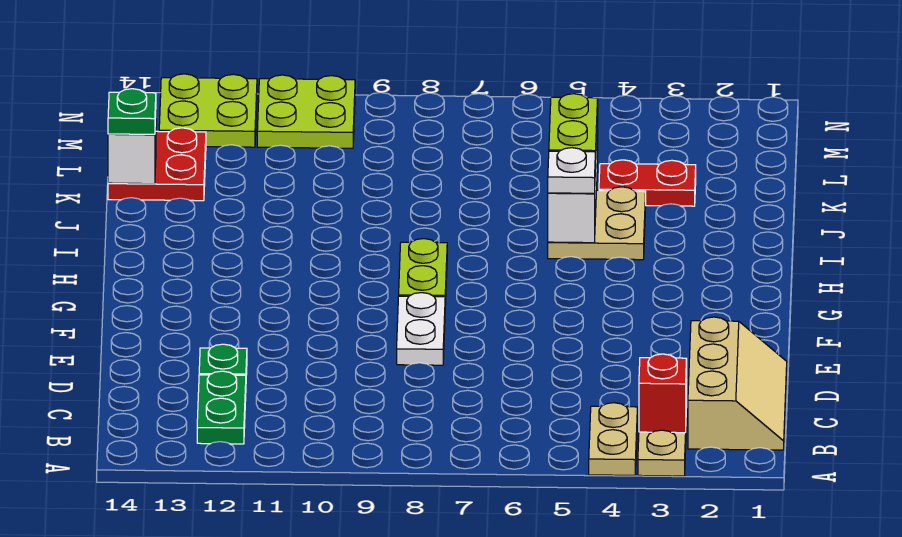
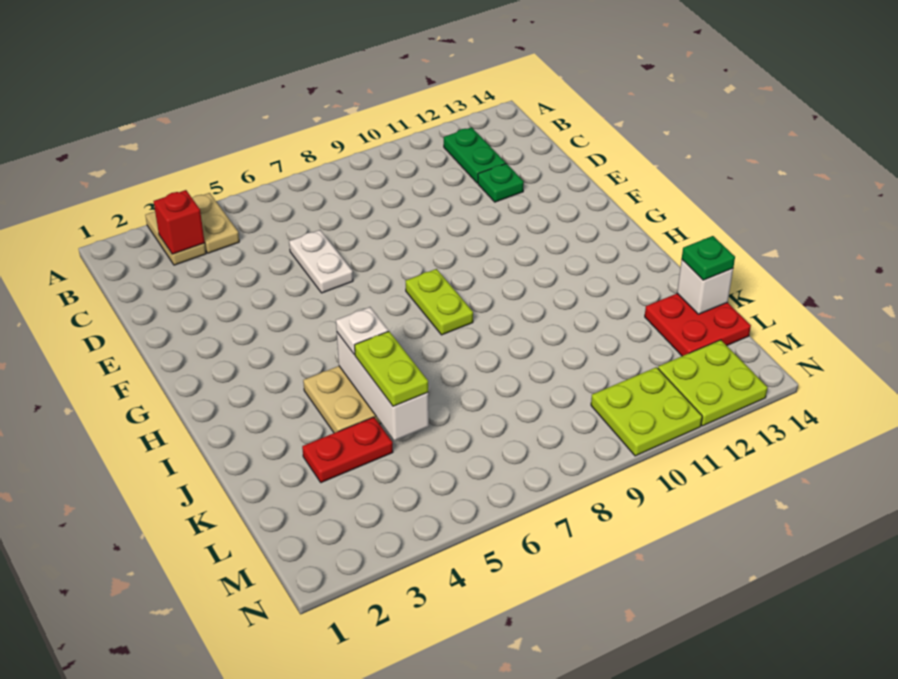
tan 2x3 slope [688,317,787,450] -> none
white 1x2 plate [397,293,445,365] -> white 1x2 plate moved to [289,230,353,293]

